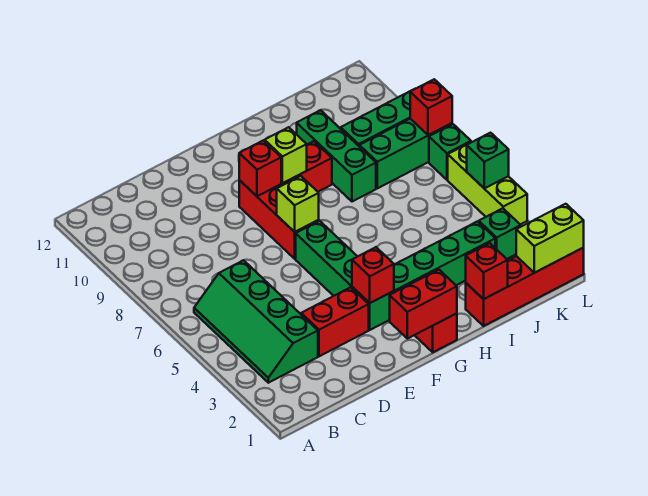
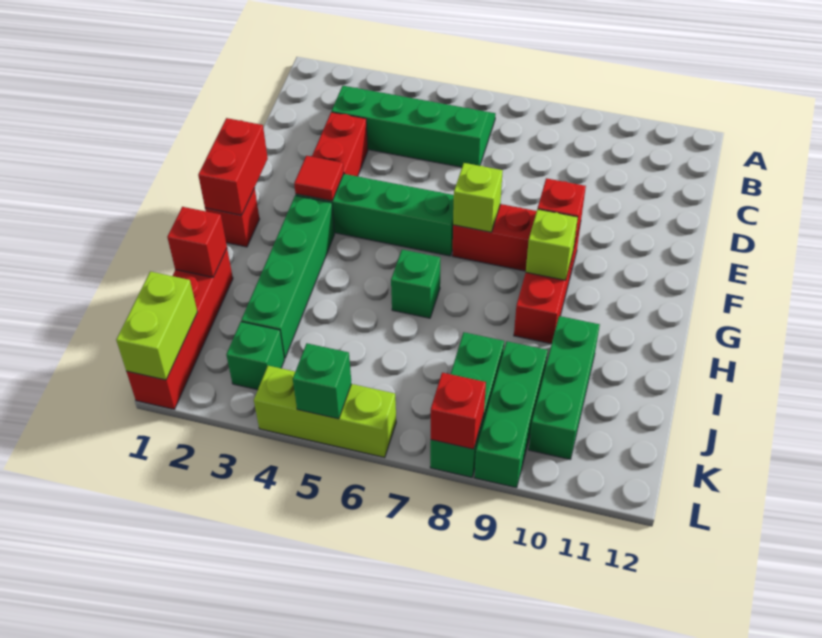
red 1x1 brick [352,247,394,303] -> red 1x1 tile [294,156,344,201]
green 1x3 brick [297,110,376,202] -> green 1x3 brick turned to [529,316,600,459]
green 1x1 brick [429,124,471,180] -> green 1x1 brick moved to [391,250,440,318]

